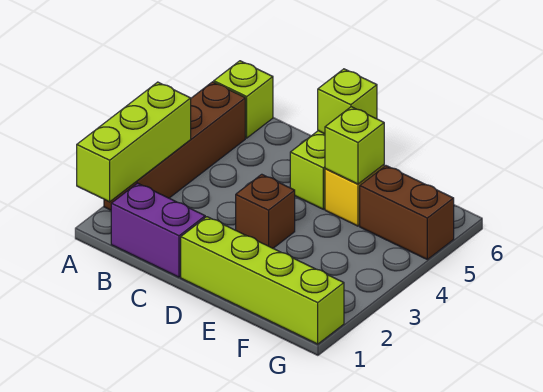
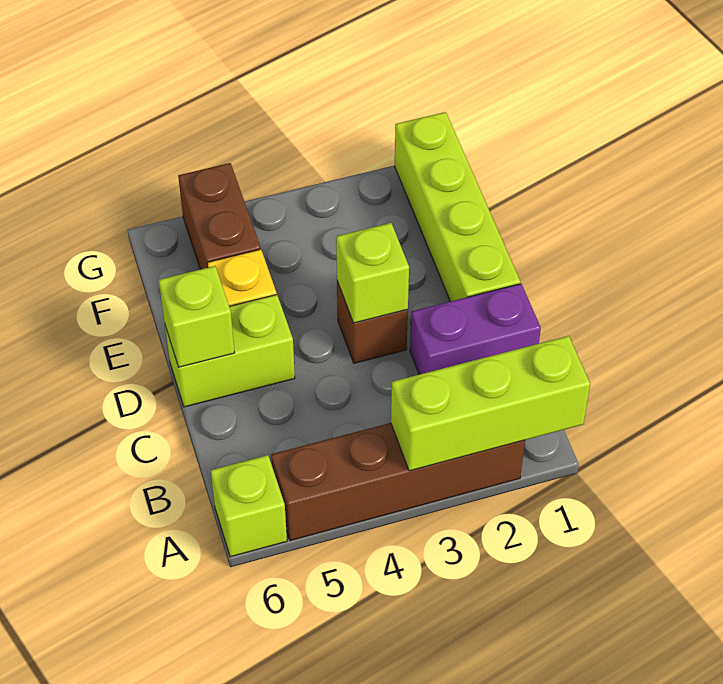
purple 1x2 brick [111,183,205,277] -> purple 1x2 brick turned to [410,284,541,374]
lime 1x1 brick [325,107,384,184] -> lime 1x1 brick moved to [336,223,409,323]

